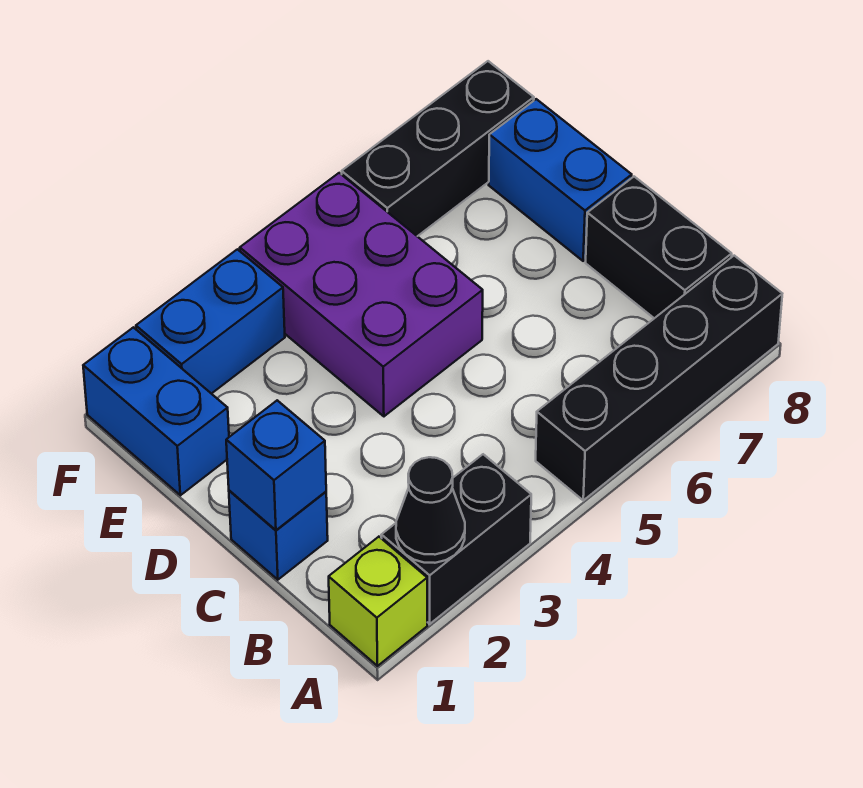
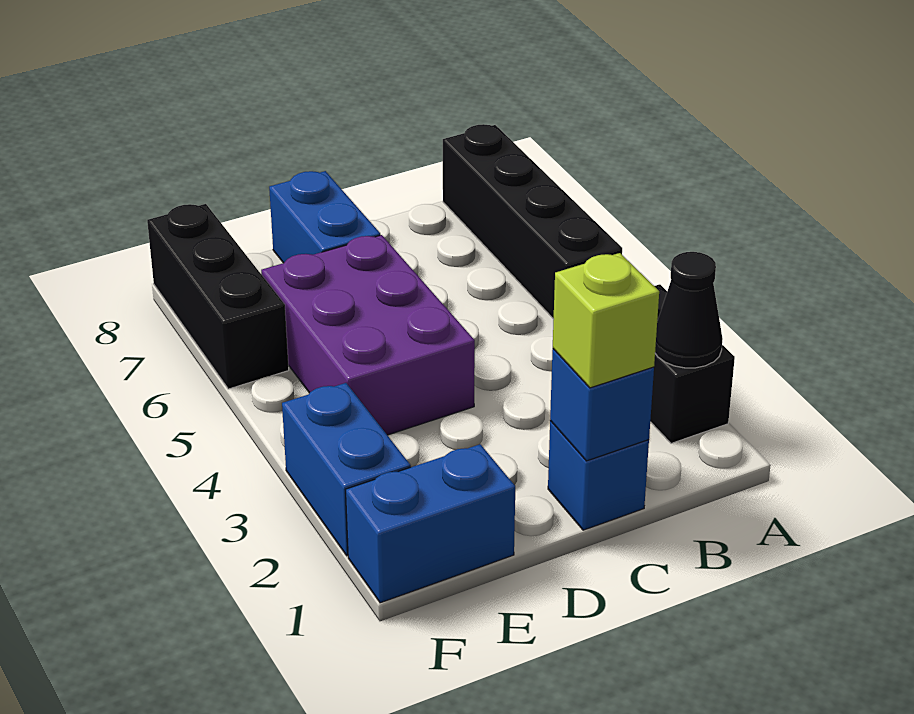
lime 1x1 brick [329,537,427,666] -> lime 1x1 brick moved to [553,253,659,388]
black 1x2 brick [586,177,732,318] -> none
purple 2x3 brick [240,173,483,416] -> purple 2x3 brick turned to [261,235,475,435]
blue 1x2 brick [489,99,632,261] -> blue 1x2 brick turned to [269,171,380,263]

